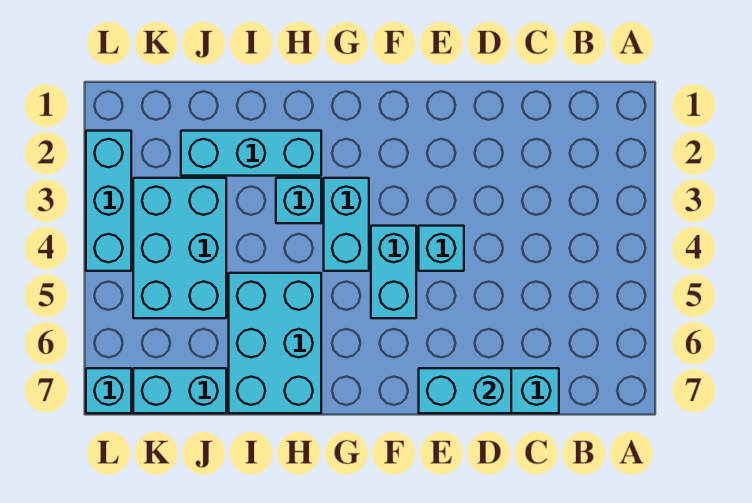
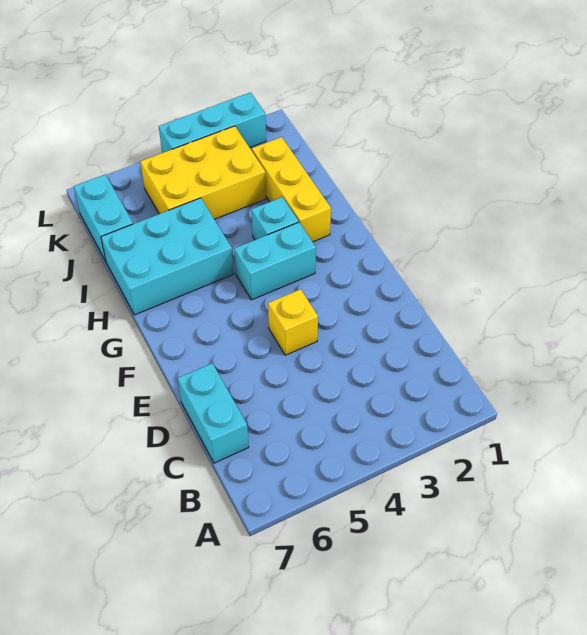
cyan 1x2 brick [419,368,511,413] -> none
cyan 1x1 brick [419,226,464,271] -> yellow 1x1 brick [268,289,318,355]
cyan 1x2 brick [371,226,416,318] -> none
cyan 1x3 brick [181,131,321,176] -> yellow 1x3 brick [252,137,331,242]
cyan 2x3 brick [133,178,226,318] -> yellow 2x3 brick [140,126,266,219]
cyan 1x1 brick [86,368,131,413] -> none

